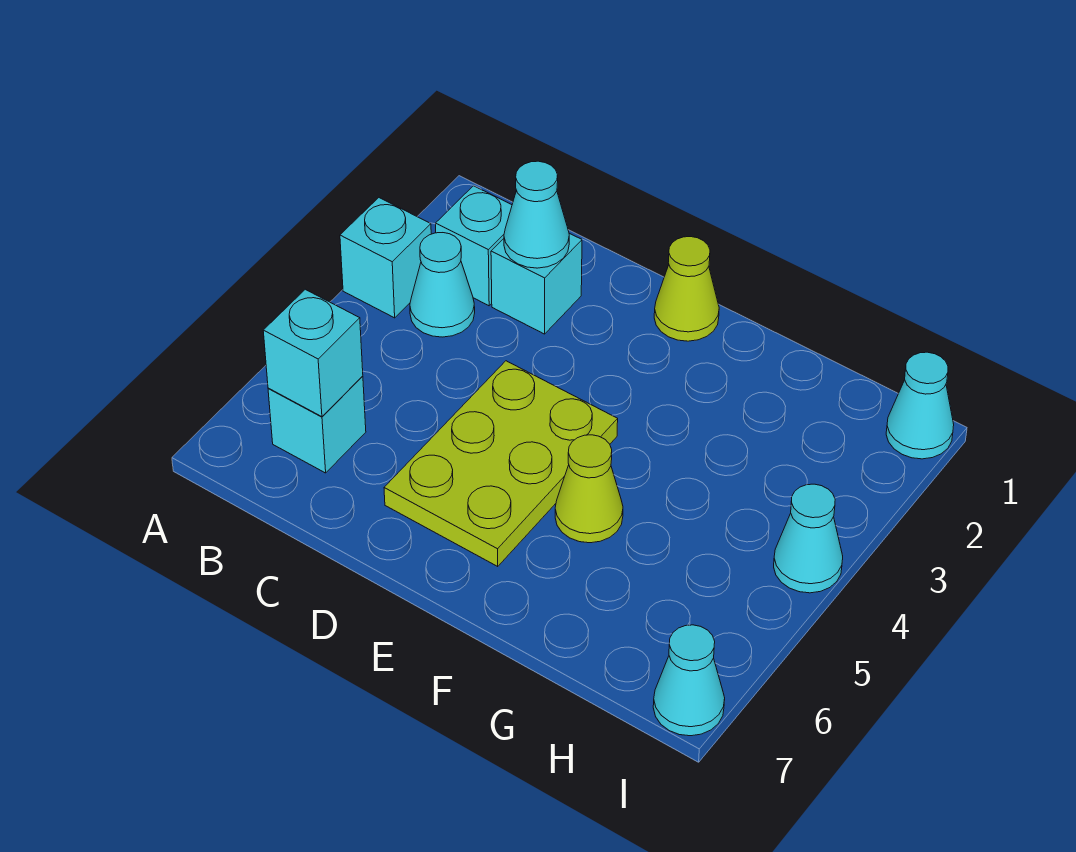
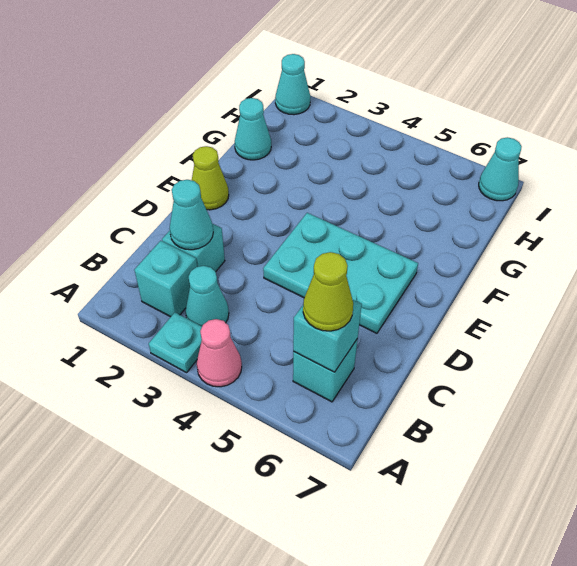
cyan 1x1 brick [340,198,431,318] -> cyan 1x1 plate [149,312,202,373]
none -> pink 1x1 cone [197,319,242,387]
lime 2x3 plate [384,361,618,566] -> cyan 2x3 plate [263,213,418,333]
lime 1x1 cone [555,435,623,543] -> lime 1x1 cone moved to [303,252,353,331]
cyan 1x1 cone [774,484,843,593] -> cyan 1x1 cone moved to [235,98,271,160]

